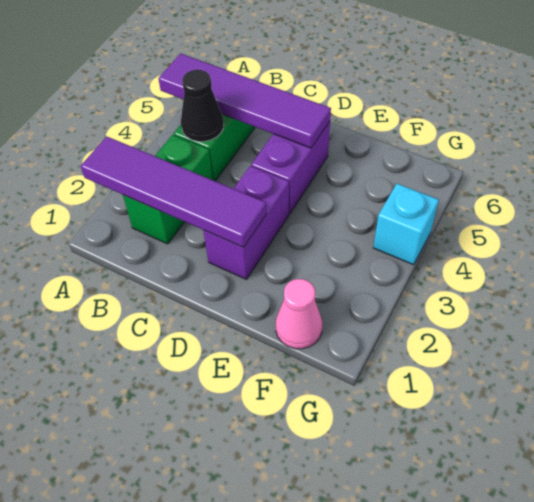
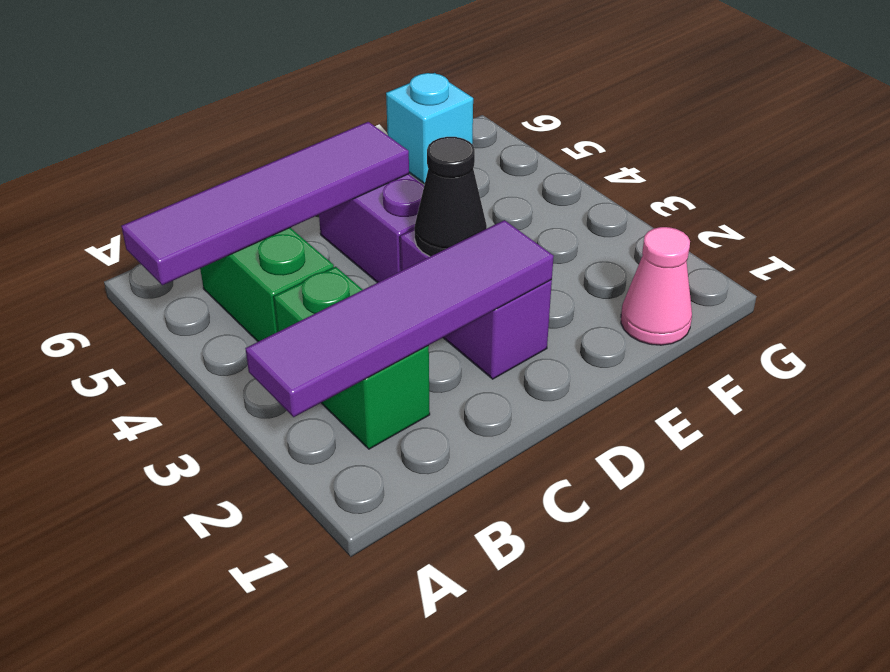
black 1x1 cone [181,70,224,142] -> black 1x1 cone moved to [414,137,487,256]
cyan 1x1 brick [373,184,439,265] -> cyan 1x1 brick moved to [386,73,473,184]

